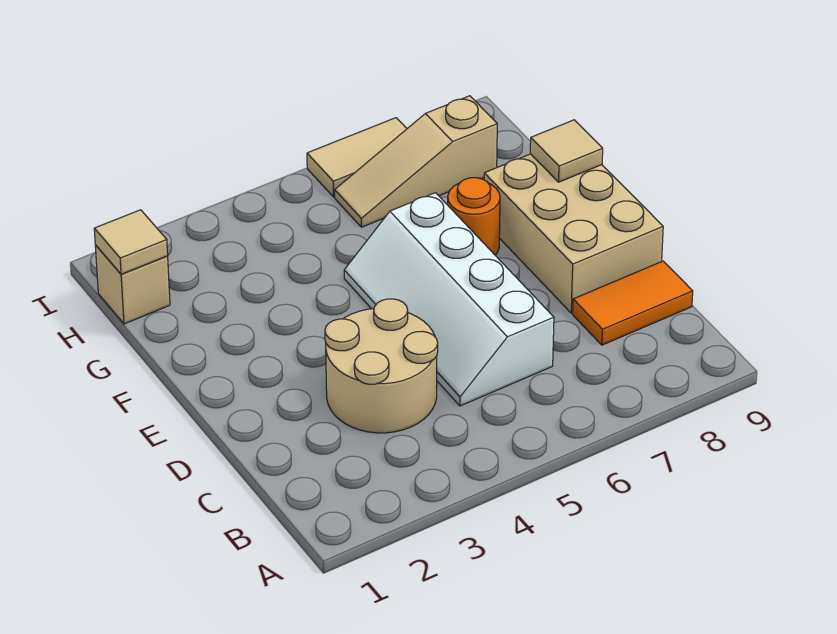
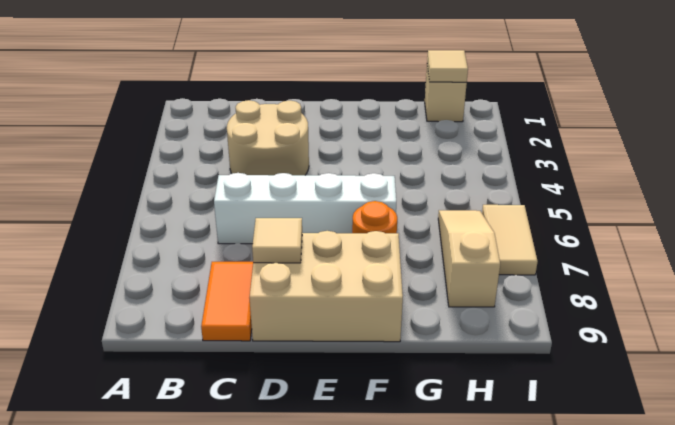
tan 1x1 tile [530,120,603,182] -> tan 1x1 tile moved to [252,218,302,263]

